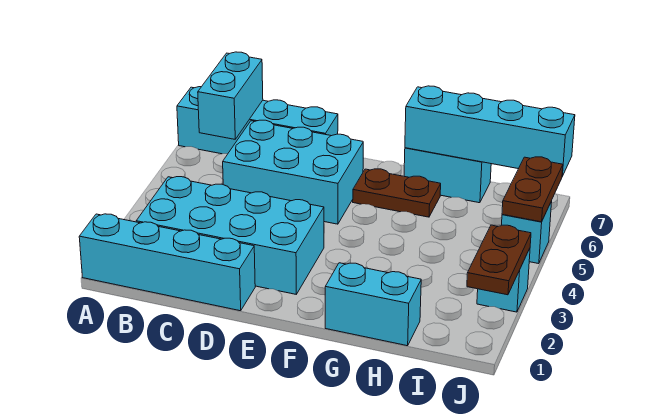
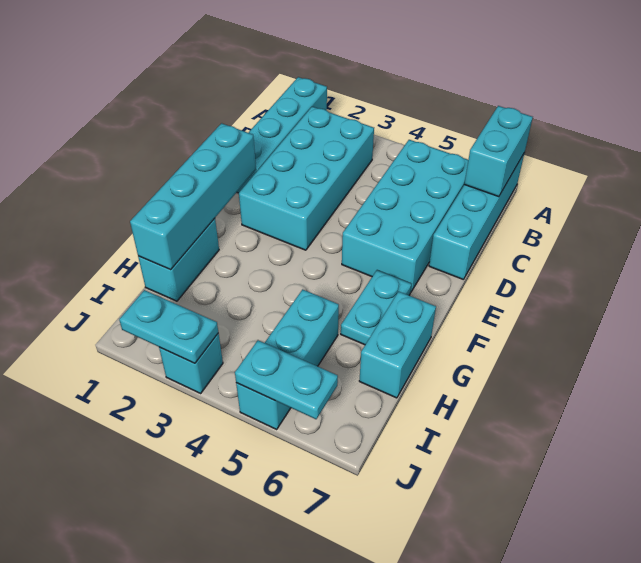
cyan 1x2 brick [198,52,263,139] -> cyan 1x2 brick turned to [464,106,533,197]
cyan 2x3 brick [223,120,363,224] -> cyan 2x4 brick [342,140,468,291]
brown 1x2 plate [353,169,441,217] -> cyan 1x2 plate [341,270,411,345]
cyan 1x4 brick [405,86,575,176] -> cyan 1x4 brick moved to [130,123,256,270]
brown 1x2 plate [467,225,531,295] -> cyan 1x2 plate [119,290,218,363]
cyan 1x1 brick [502,201,552,264] -> cyan 1x3 brick [236,289,339,429]
brown 1x2 plate [502,157,563,222] -> cyan 1x2 plate [235,340,338,419]

